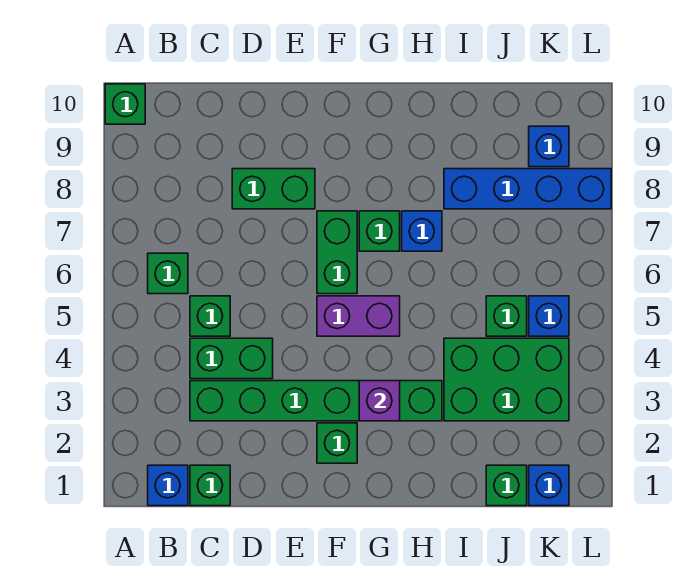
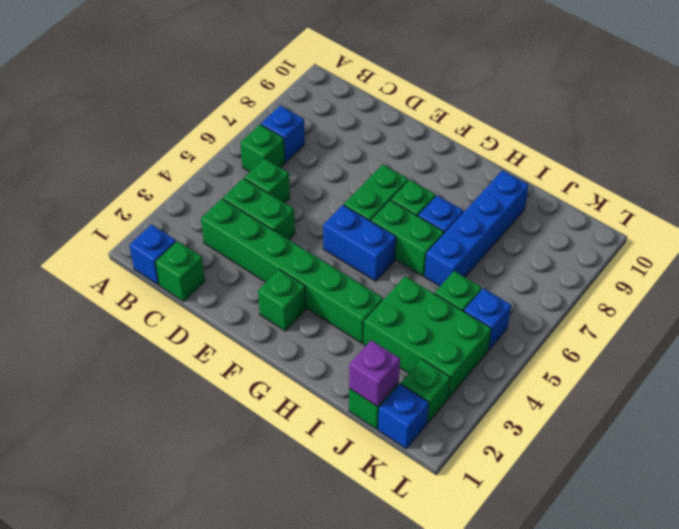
green 1x1 brick [105,84,145,124] -> green 1x1 brick moved to [401,359,450,423]
green 1x2 brick [232,169,315,209] -> green 1x2 brick moved to [371,200,444,276]
purple 1x2 brick [317,296,400,336] -> blue 1x2 brick [323,205,396,281]
purple 1x1 brick [359,381,400,421] -> purple 1x1 brick moved to [349,340,400,407]
blue 1x4 brick [444,169,611,209] -> blue 1x4 brick turned to [425,170,529,286]
blue 1x1 brick [529,126,569,167] -> blue 1x1 brick moved to [261,106,305,162]

